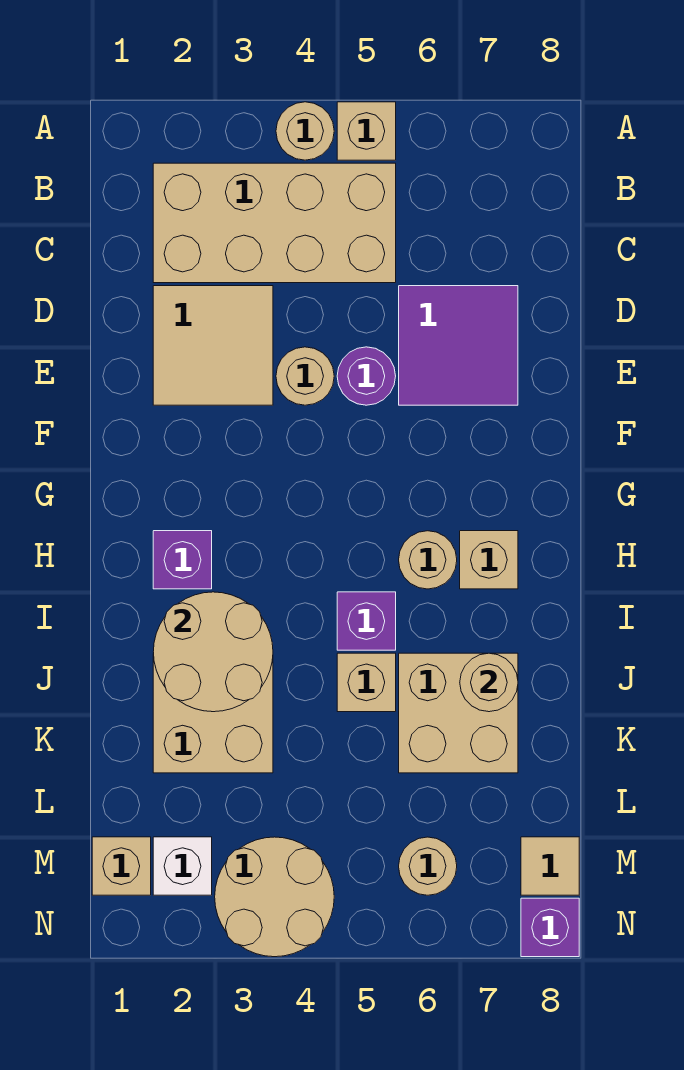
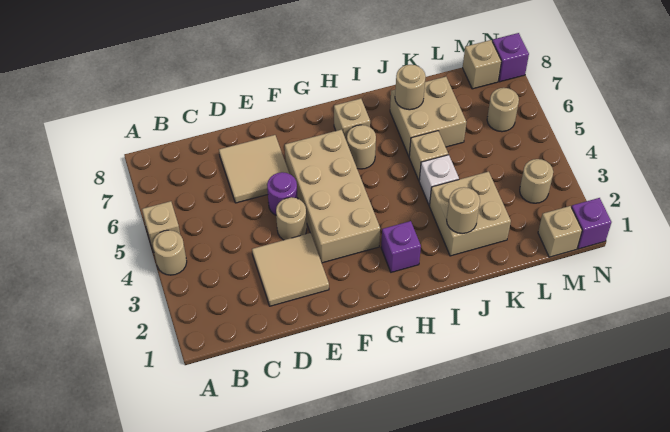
tan 2x4 brick [153,163,396,283] -> tan 2x4 brick moved to [285,130,380,263]
purple 2x2 tile [399,286,518,405] -> tan 2x2 tile [219,135,289,203]
tan 2x2 round brick [153,592,273,712] -> tan 1x1 round brick [447,187,480,234]
purple 1x1 brick [337,592,396,650] -> purple 1x1 brick moved to [571,198,612,249]
white 1x1 brick [153,837,212,895] -> white 1x1 brick moved to [419,155,459,205]
tan 2x2 round brick [215,837,334,957] -> tan 1x1 round brick [520,159,553,203]
tan 1x1 tile [521,837,579,895] -> tan 1x1 brick [463,40,501,89]

